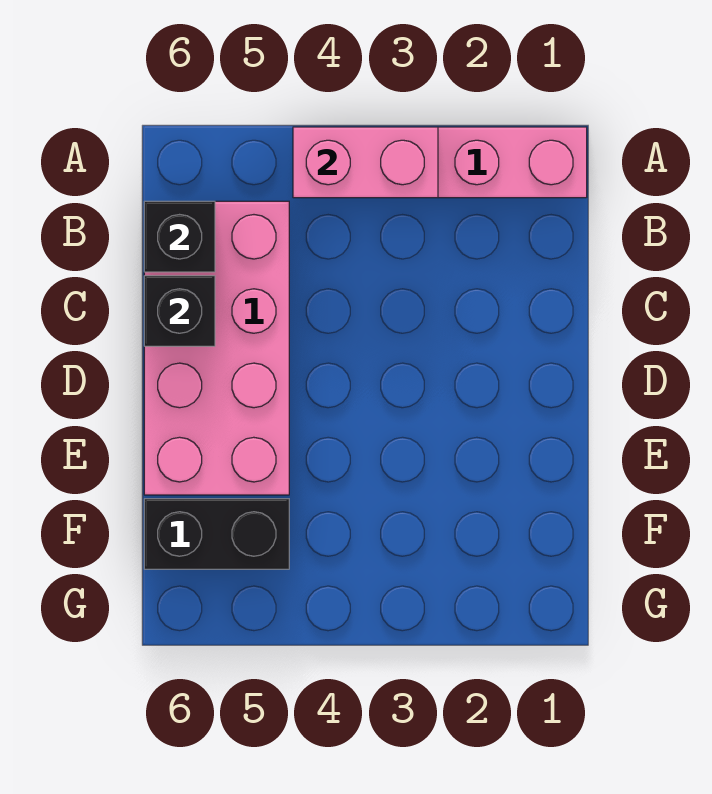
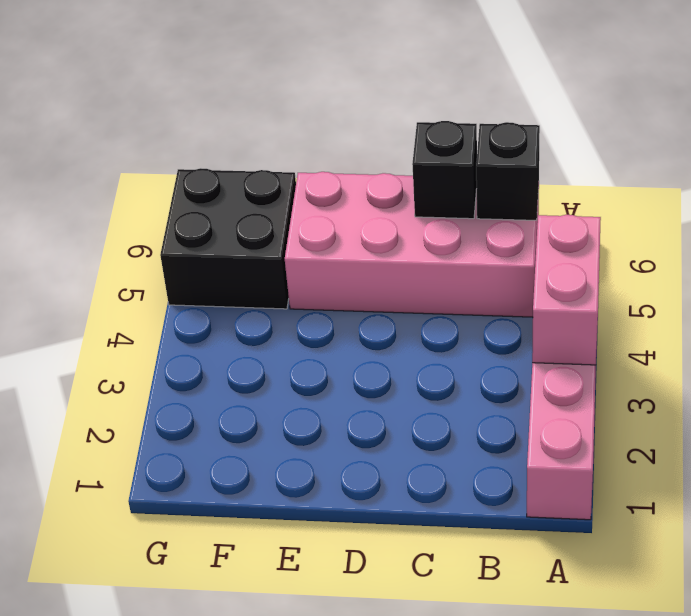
black 1x2 brick [144,499,289,569] -> black 2x2 brick [160,168,296,309]

